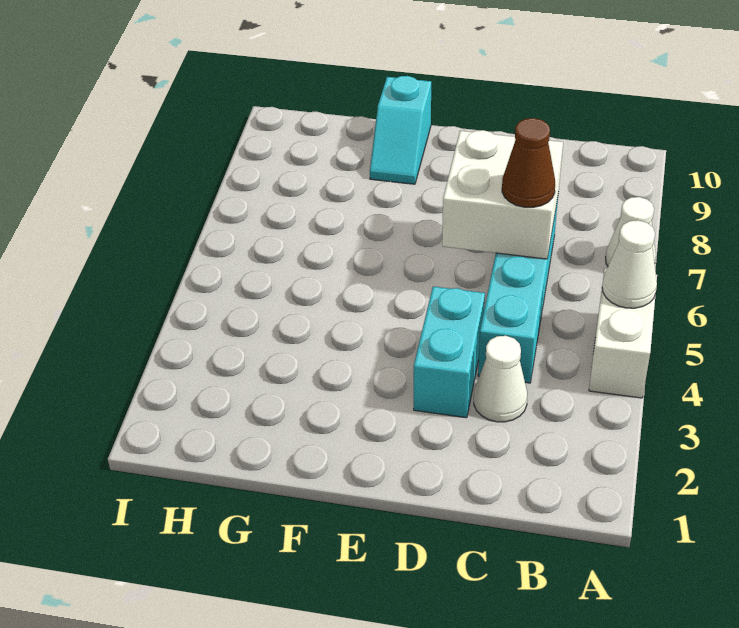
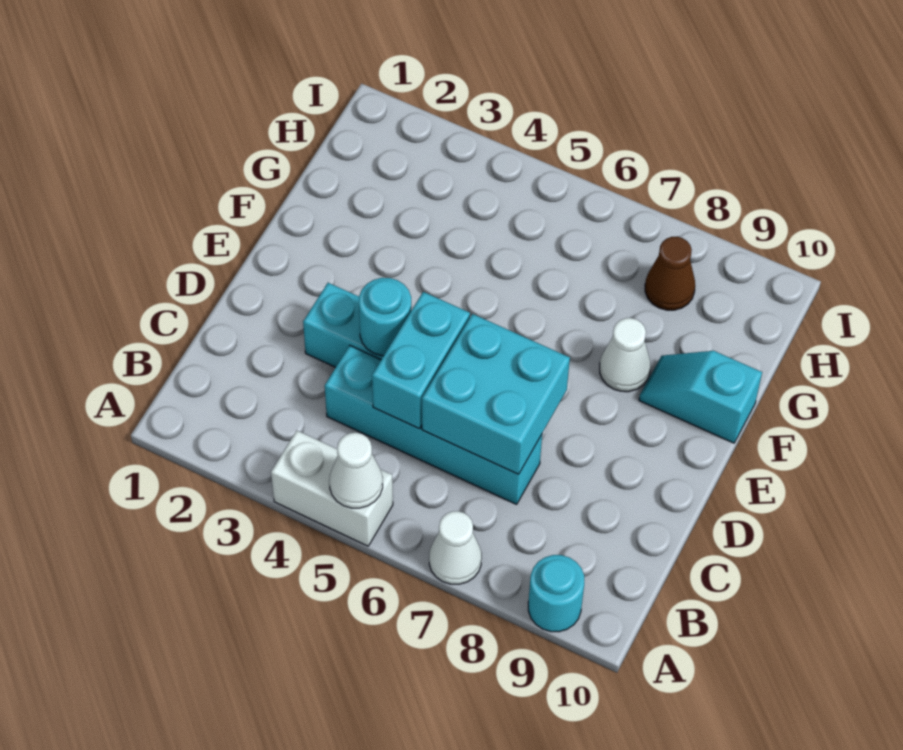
none -> cyan 1x1 round brick [528,555,584,632]
white 1x1 cone [474,336,527,422] -> white 1x1 cone moved to [600,318,650,392]
none -> cyan 1x2 brick [372,292,470,429]
white 2x2 brick [442,130,563,259] -> cyan 2x2 brick [422,314,570,474]
brown 1x1 cone [502,118,555,207] -> brown 1x1 cone moved to [645,237,695,310]
none -> cyan 1x1 round brick [359,278,411,356]

